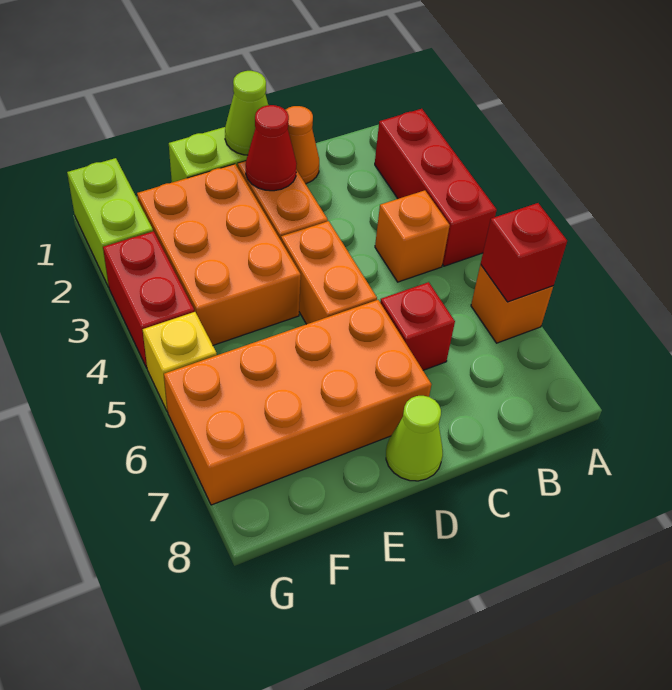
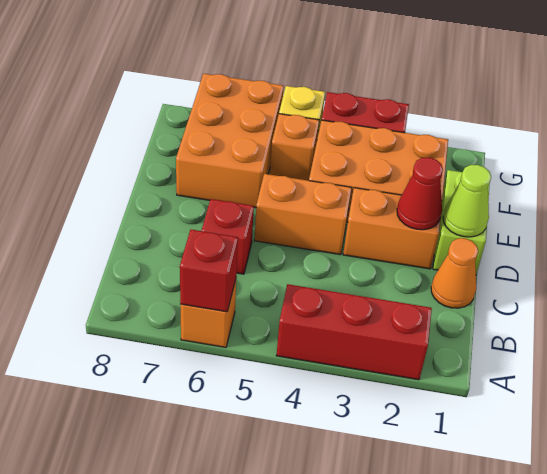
orange 1x1 brick [375,190,450,282] -> orange 1x1 brick moved to [270,114,319,181]
orange 2x4 brick [164,300,431,505] -> orange 2x3 brick [176,74,284,208]
lime 1x1 cone [386,396,443,481] -> none
lime 1x2 brick [67,158,153,287] -> none

